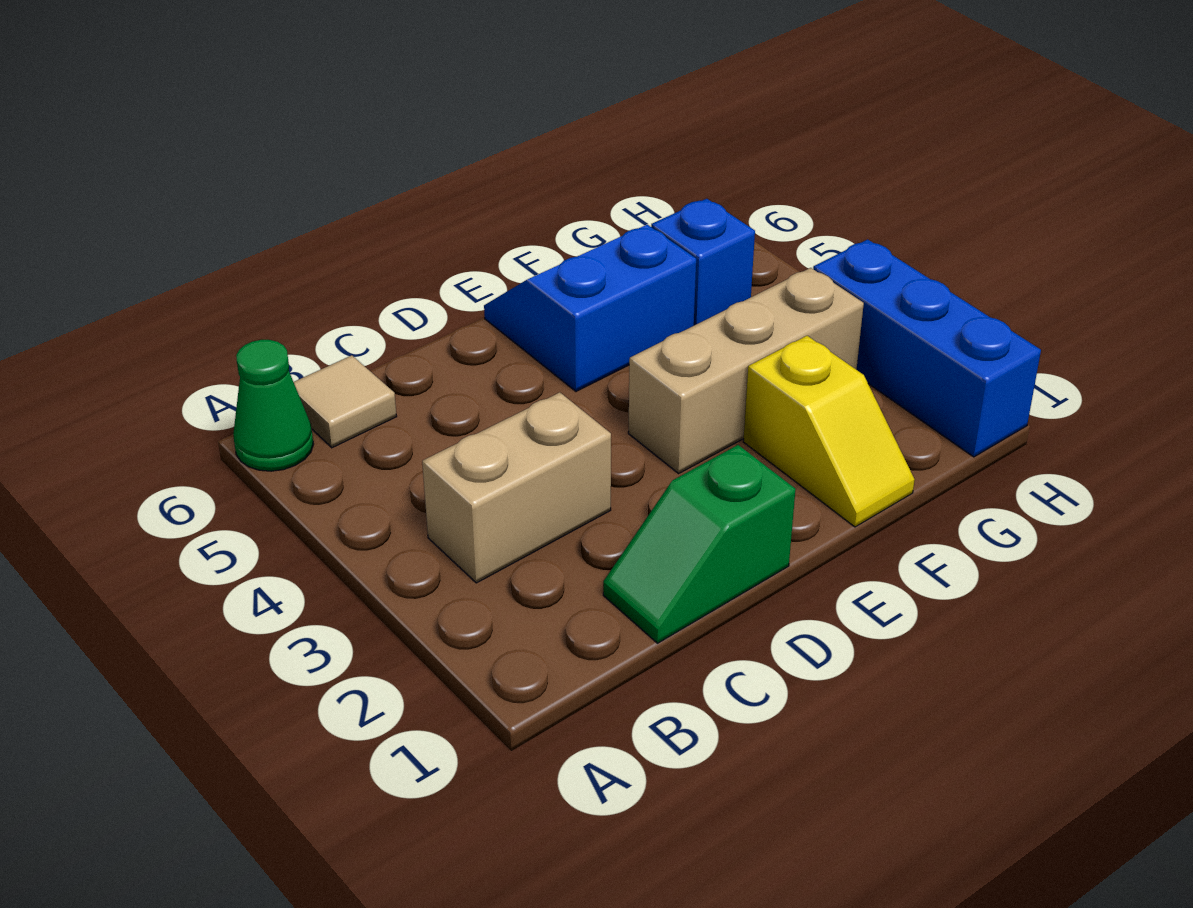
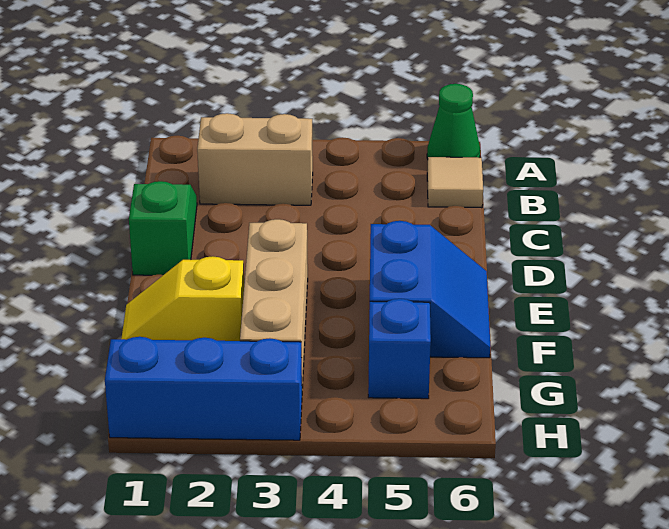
tan 1x2 brick [422,392,611,583] -> tan 1x2 brick turned to [197,113,313,205]

